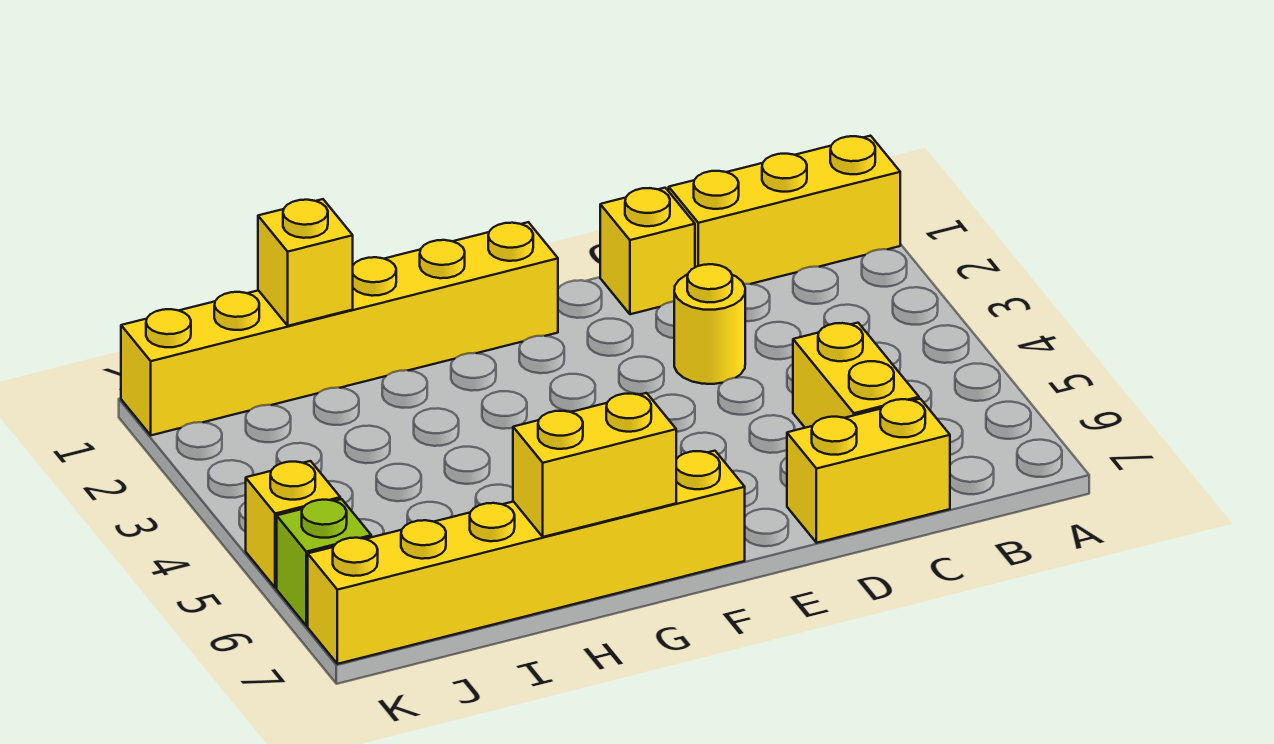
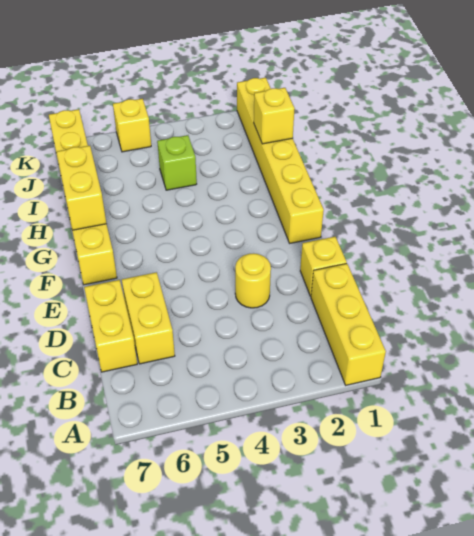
yellow 1x2 brick [793,323,919,428] -> yellow 1x2 brick turned to [122,272,175,364]
lime 1x1 brick [277,499,371,626] -> lime 1x1 brick moved to [157,135,197,190]

